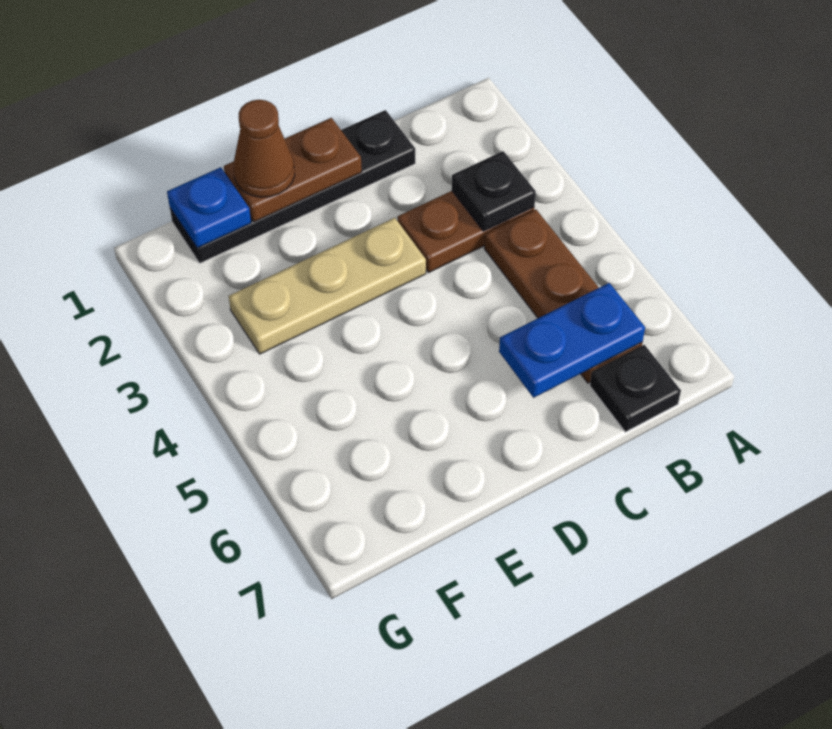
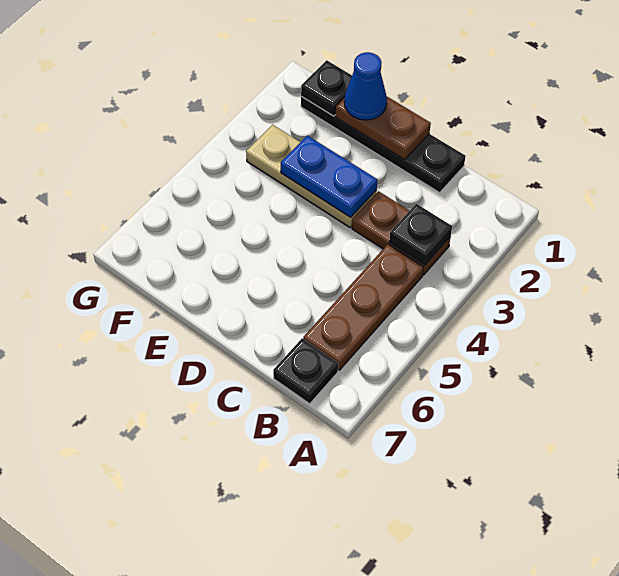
blue 1x2 plate [499,283,645,398] -> blue 1x2 plate moved to [281,136,377,217]
brown 1x1 cone [233,100,295,197] -> blue 1x1 cone [344,52,387,120]
blue 1x1 plate [167,167,251,248] -> black 1x1 plate [301,60,352,116]

